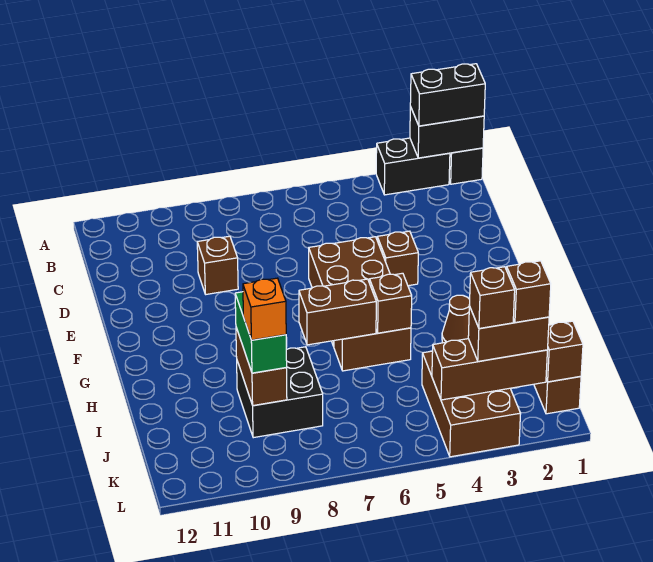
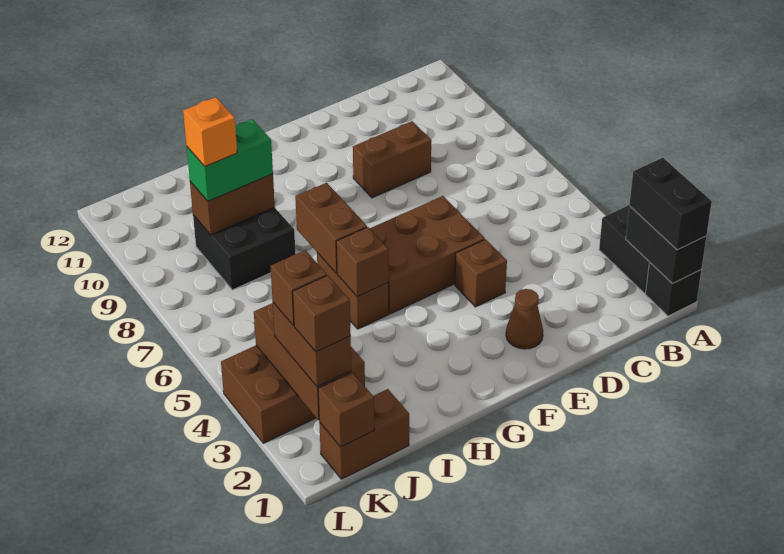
brown 1x1 brick [197,236,238,294] -> brown 1x2 brick [353,121,431,198]
brown 1x1 cone [442,295,470,343] -> brown 1x1 cone moved to [506,289,543,349]

